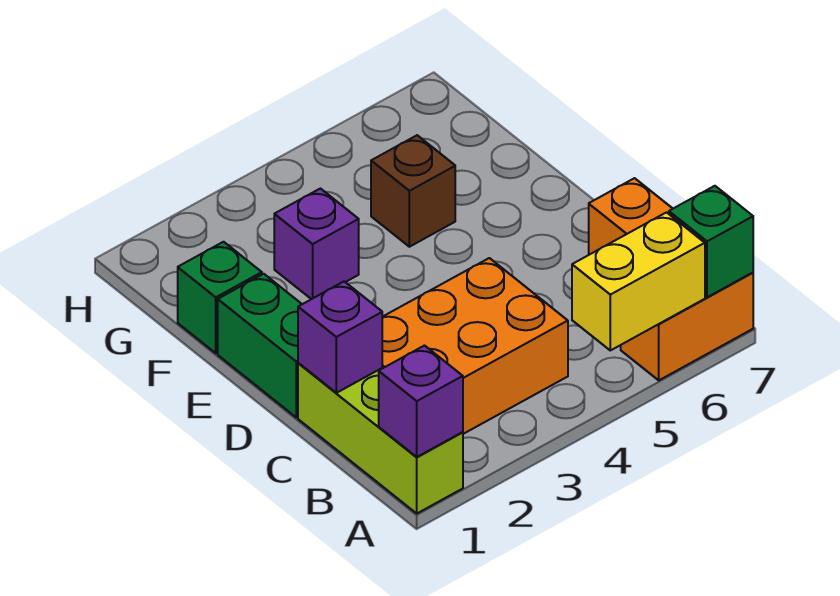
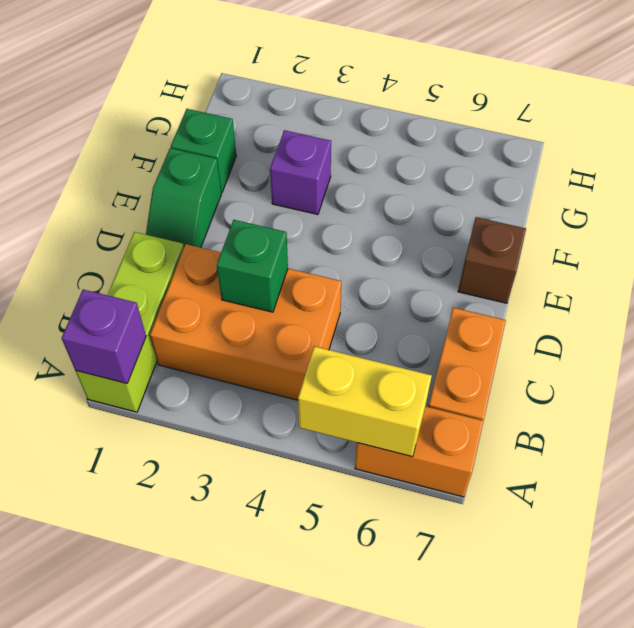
green 1x1 brick [669,186,753,297] -> green 1x1 brick moved to [217,220,288,312]
purple 1x1 brick [298,282,382,393] -> none
green 1x2 brick [218,274,302,417] -> green 1x2 slope [146,148,221,248]
brown 1x1 brick [371,135,455,247] -> brown 1x1 brick moved to [458,217,526,303]

